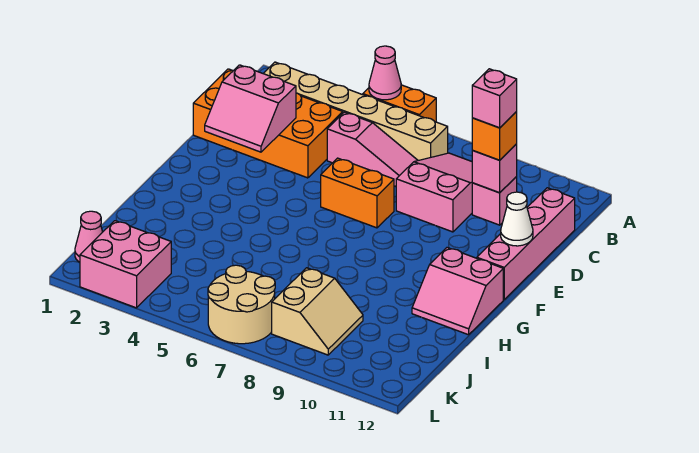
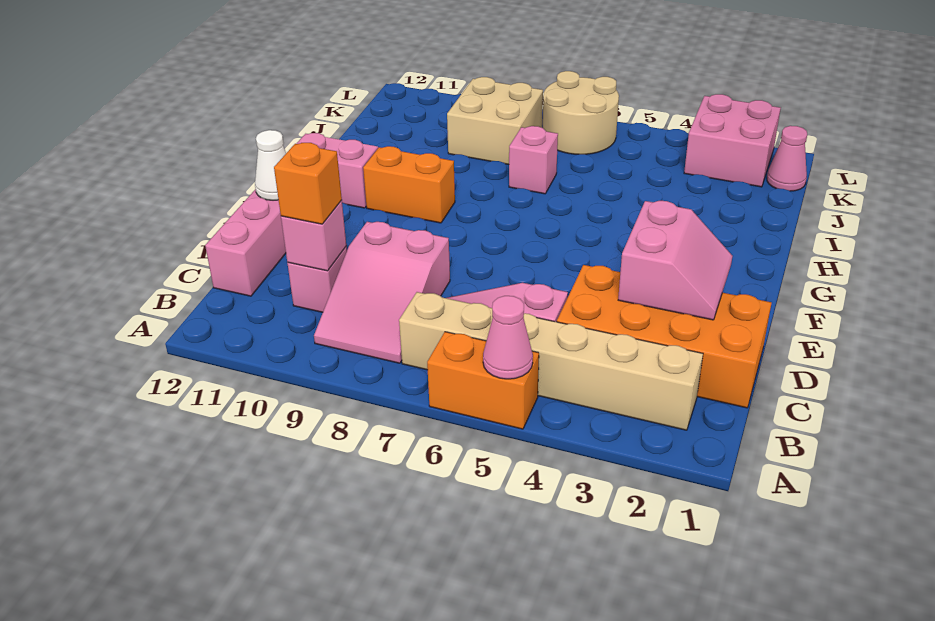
pink 1x1 brick [472,69,517,128] -> pink 1x1 brick moved to [509,126,558,194]
pink 2x2 slope [205,65,296,152] -> pink 2x2 slope turned to [618,201,732,320]
orange 1x2 brick [321,158,394,228] -> orange 1x2 brick moved to [363,146,455,223]
tan 2x2 slope [272,268,363,355] -> tan 2x2 brick [447,77,543,164]

